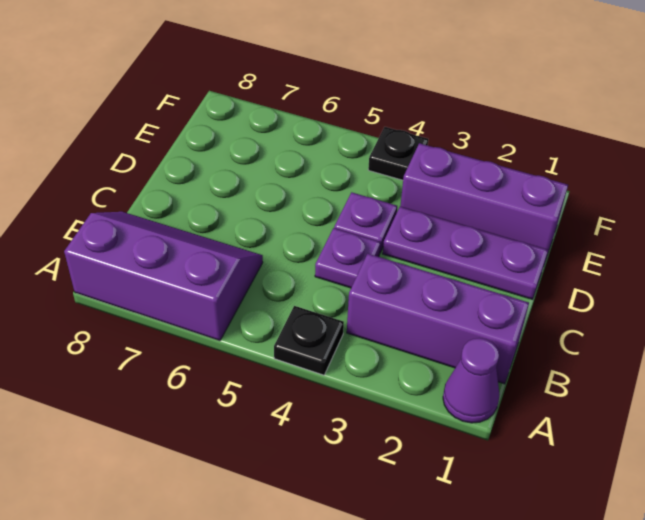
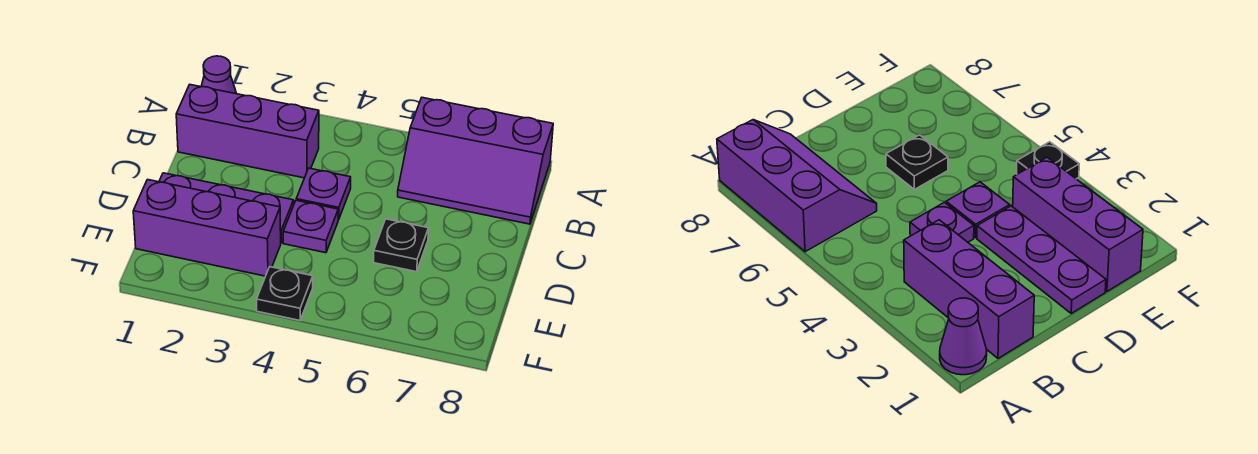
black 1x1 plate [274,306,344,375] -> black 1x1 plate moved to [374,219,428,272]

